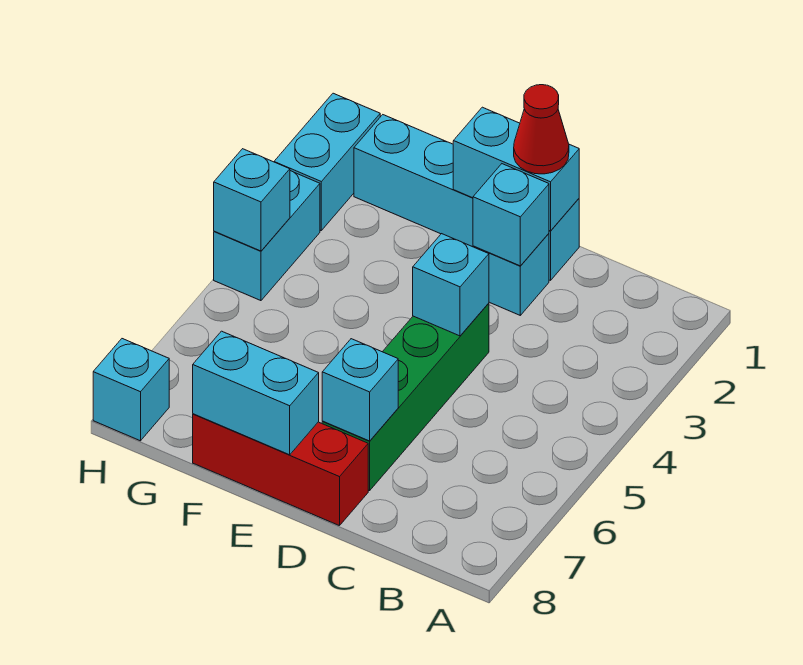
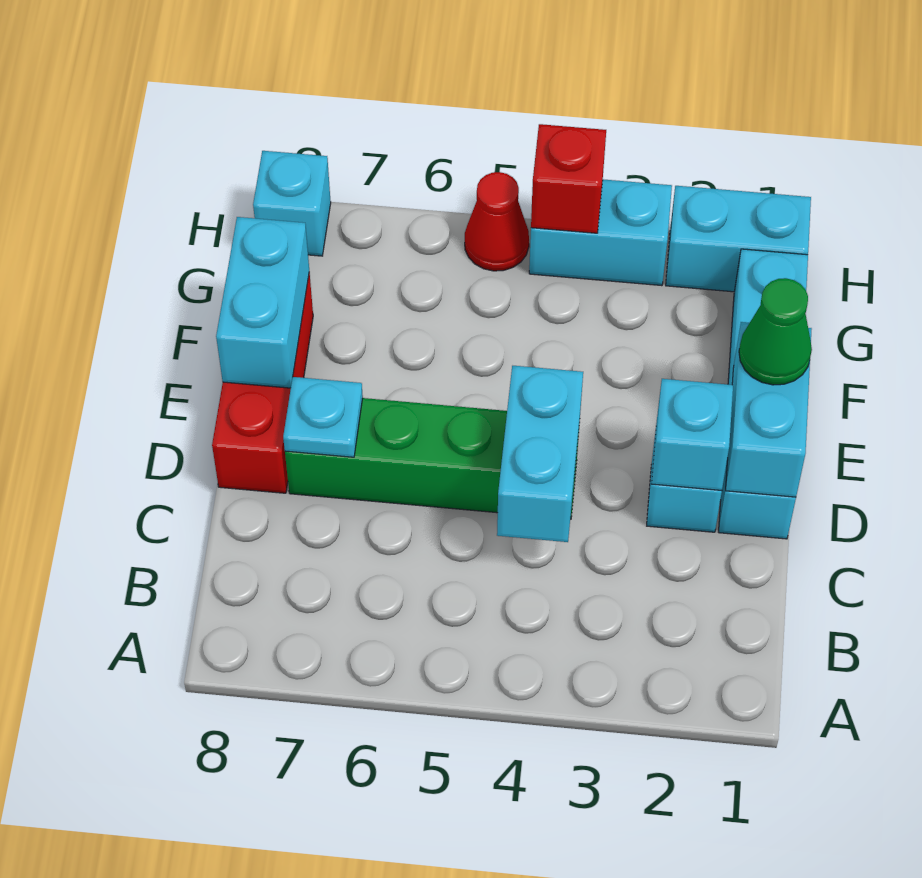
red 1x1 cone [514,85,569,174] -> red 1x1 cone moved to [465,172,529,271]
cyan 1x1 brick [413,234,489,336] -> cyan 1x2 brick [497,366,583,542]
cyan 1x1 brick [322,339,398,441] -> cyan 1x1 plate [283,377,363,457]
none -> green 1x1 cone [739,278,812,385]
cyan 1x1 brick [214,149,290,251] -> red 1x1 brick [531,124,606,233]

